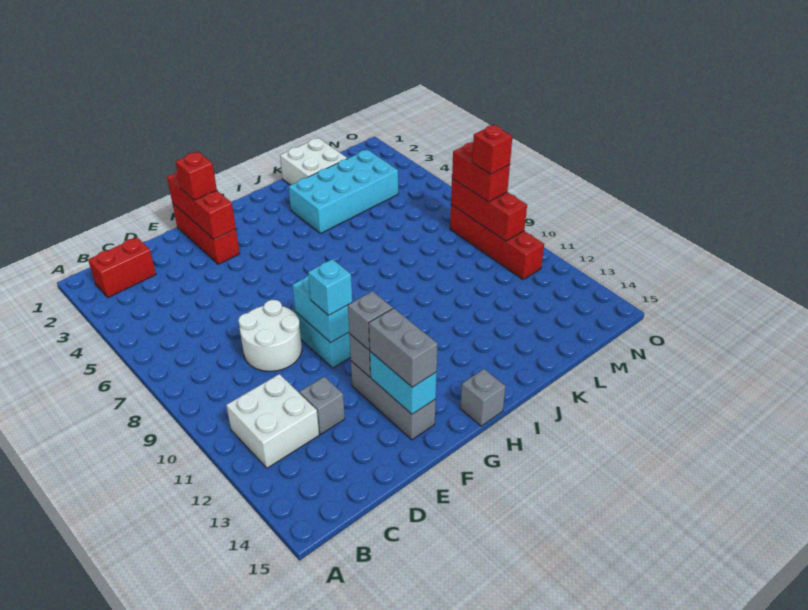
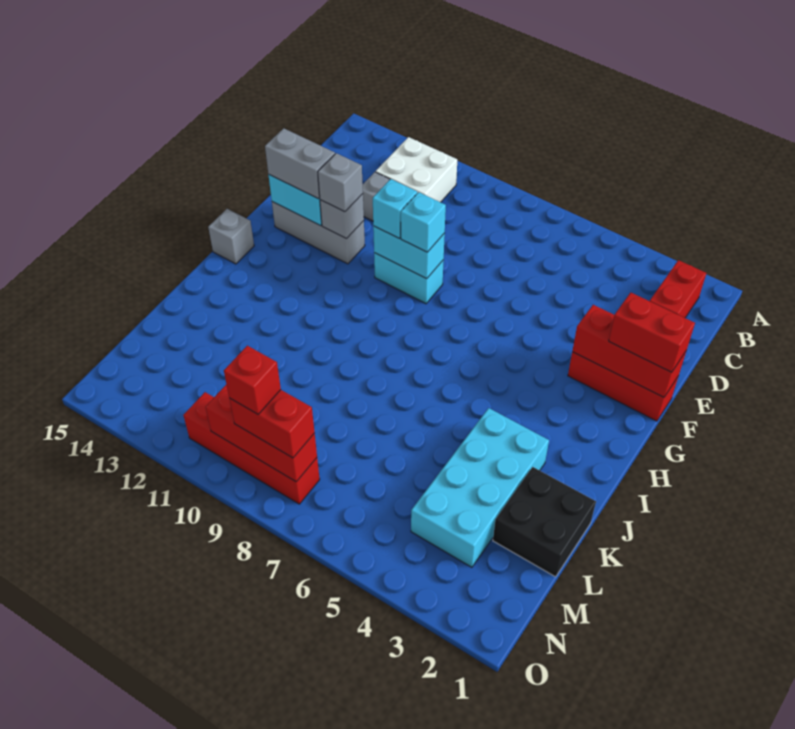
white 2x2 round brick [238,300,302,371] -> none
red 1x1 brick [176,152,217,200] -> red 1x2 brick [609,293,695,372]
none -> cyan 1x1 brick [401,192,446,252]
white 2x2 brick [280,138,347,185] -> black 2x2 brick [493,467,596,577]

